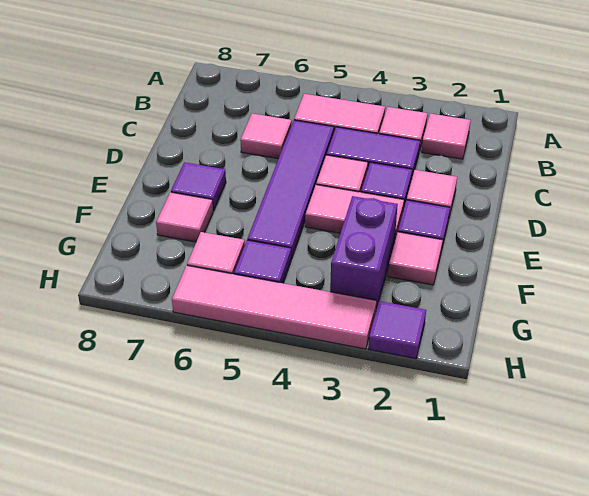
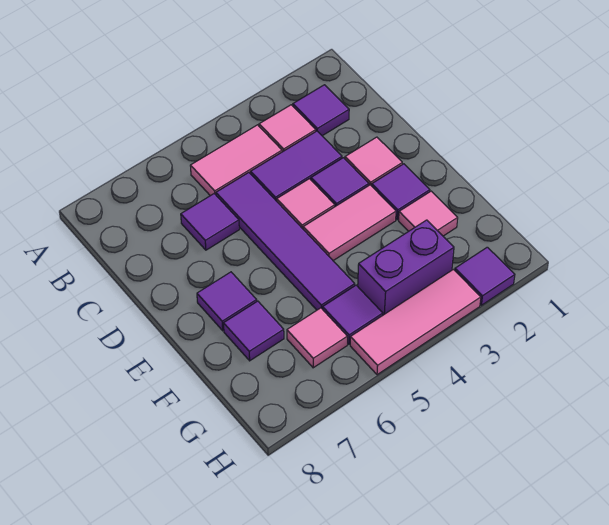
pink 1x1 tile [422,114,471,159] -> purple 1x1 tile [293,85,349,136]
pink 1x1 tile [240,114,292,159] -> purple 1x1 tile [181,194,239,250]
purple 1x2 brick [330,196,398,310] -> purple 1x2 brick turned to [358,220,454,315]
pink 1x1 tile [156,192,213,242] -> purple 1x1 tile [224,301,284,361]
pink 1x4 tile [172,266,376,349] -> pink 1x3 tile [350,269,481,375]

